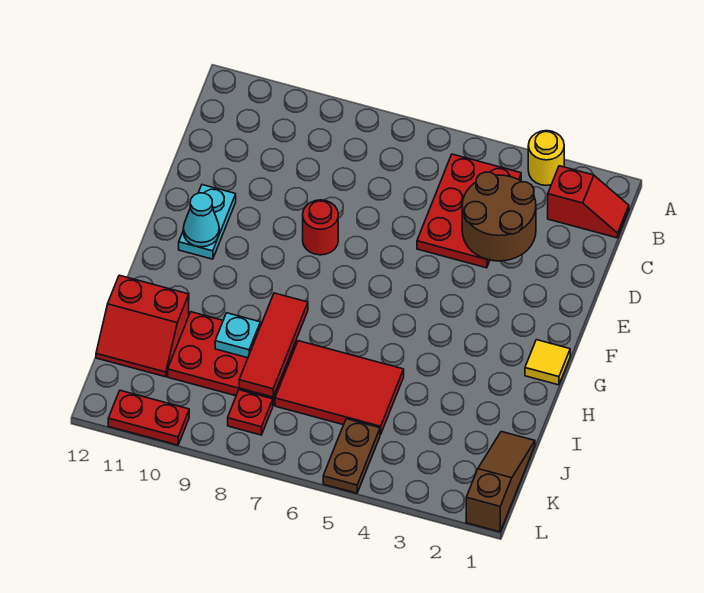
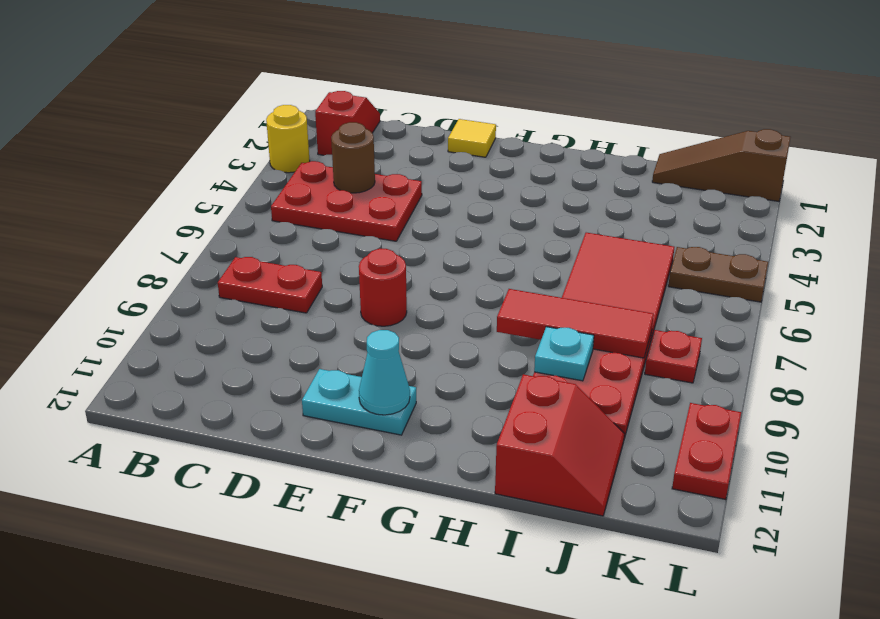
none -> red 1x2 plate [218,257,322,313]
brown 2x2 round brick [462,172,536,261] -> brown 1x1 round brick [331,122,375,193]
yellow 1x1 tile [525,340,570,385] -> yellow 1x1 tile moved to [448,119,496,157]

